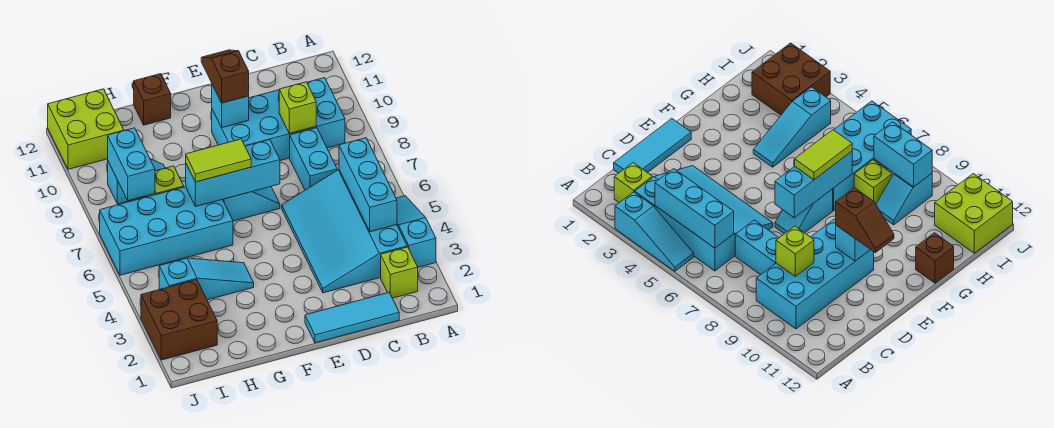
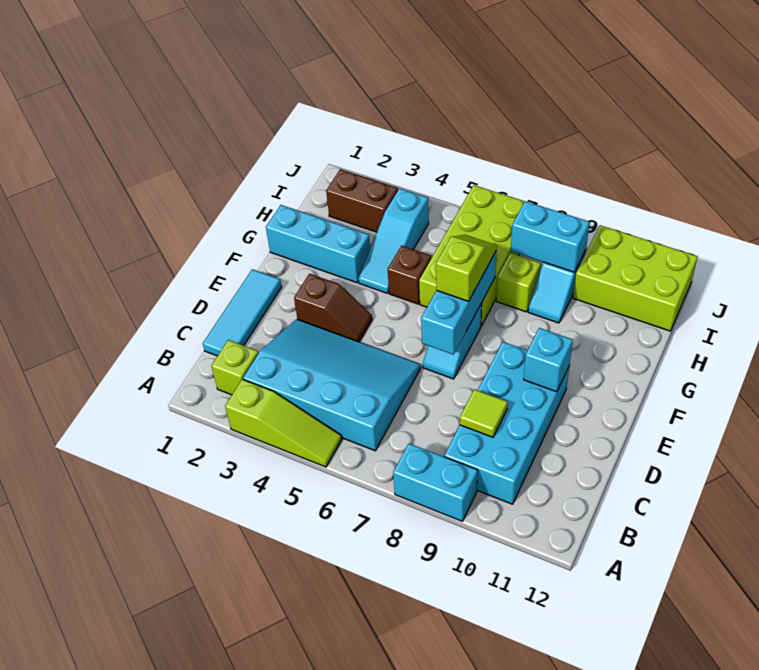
cyan 1x3 slope [396,196,436,267] -> lime 1x3 slope [225,379,342,467]
cyan 1x3 brick [339,138,397,232] -> cyan 1x3 brick moved to [266,205,370,283]
cyan 1x2 brick [290,128,337,190] -> cyan 1x2 brick moved to [393,444,478,521]
lime 1x1 brick [279,82,316,134] -> lime 1x1 tile [460,389,508,437]
brown 1x2 slope [201,50,249,103] -> brown 1x2 slope moved to [294,274,372,342]
lime 1x2 tile [186,139,251,182] -> lime 1x2 slope [436,235,497,301]
cyan 2x4 brick [100,187,233,275] -> lime 2x4 brick [419,185,525,326]
brown 1x1 brick [134,74,171,125] -> brown 1x1 brick moved to [388,246,431,304]
brown 2x2 brick [141,280,217,360] -> brown 1x2 brick [326,169,398,232]
lime 2x2 brick [48,89,124,169] -> lime 2x3 brick [573,225,698,331]

